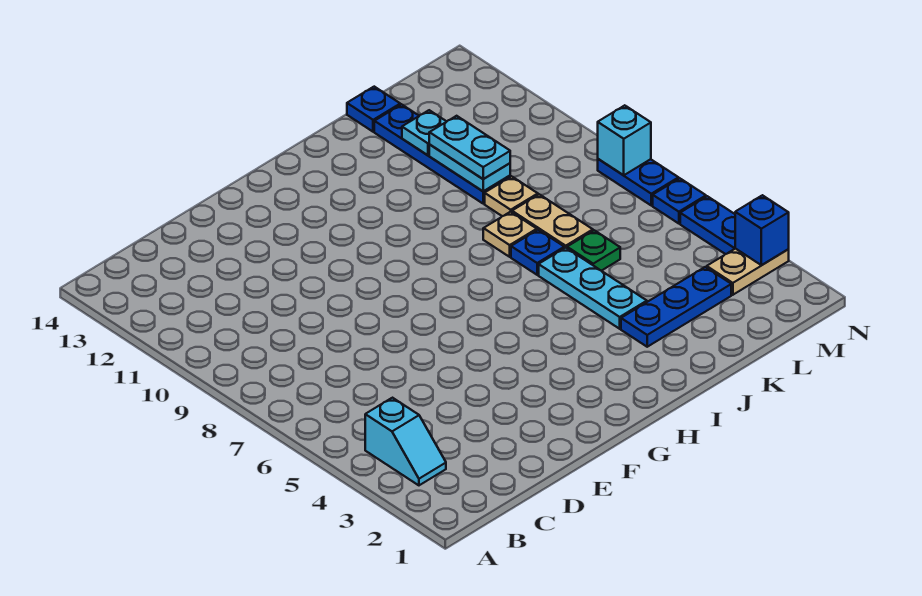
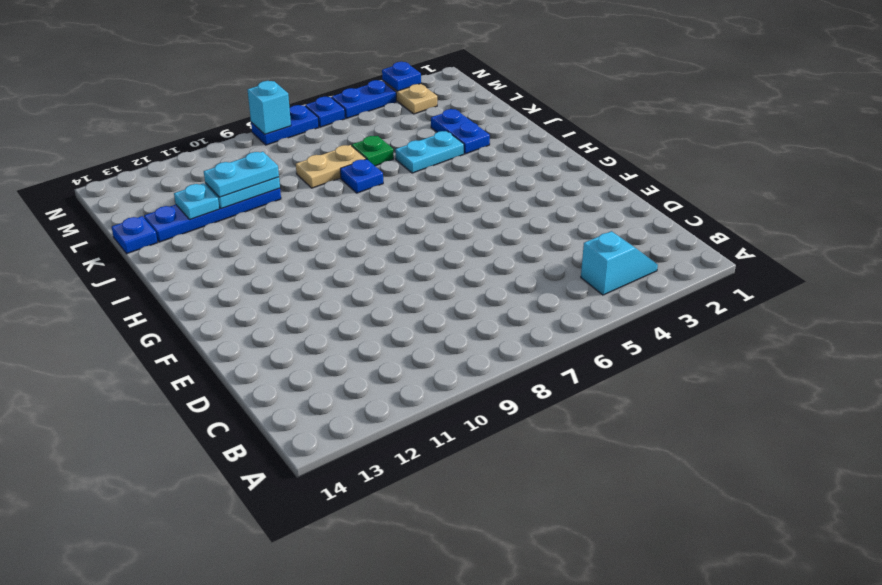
blue 1x3 plate [621,267,731,347] -> blue 1x2 plate [431,109,490,154]
cyan 1x3 plate [539,248,647,329] -> cyan 1x2 plate [395,131,464,173]
tan 1x1 plate [483,212,537,257] -> none
tan 1x1 plate [485,176,538,216] -> none
blue 1x1 brick [735,195,789,265] -> blue 1x1 plate [382,62,421,91]

